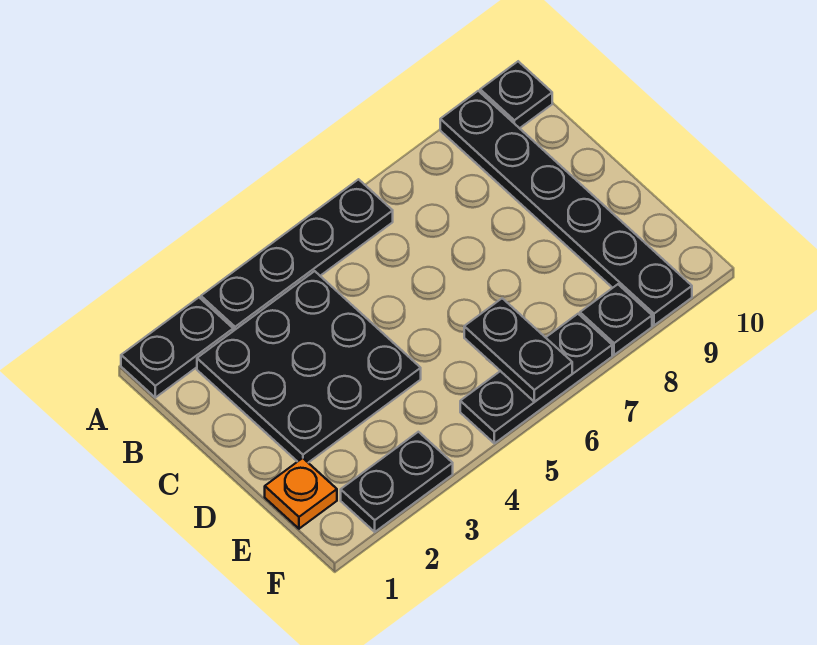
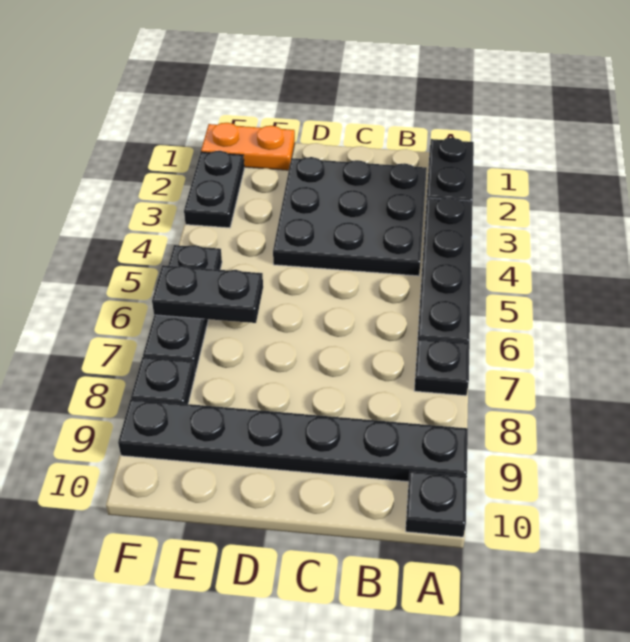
none -> black 1x1 plate [414,339,470,396]
orange 1x1 plate [265,458,337,529] -> orange 1x2 plate [201,123,295,170]

